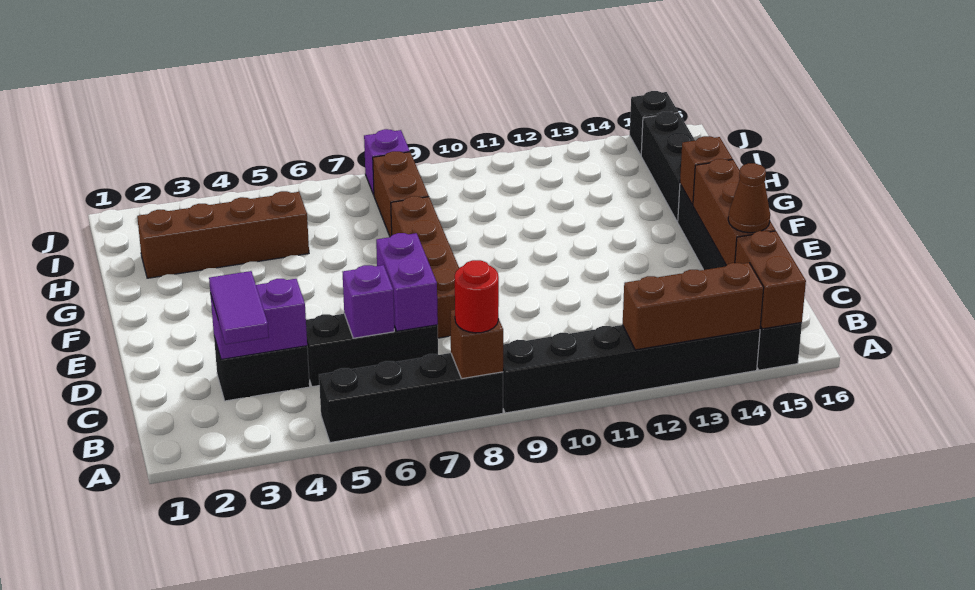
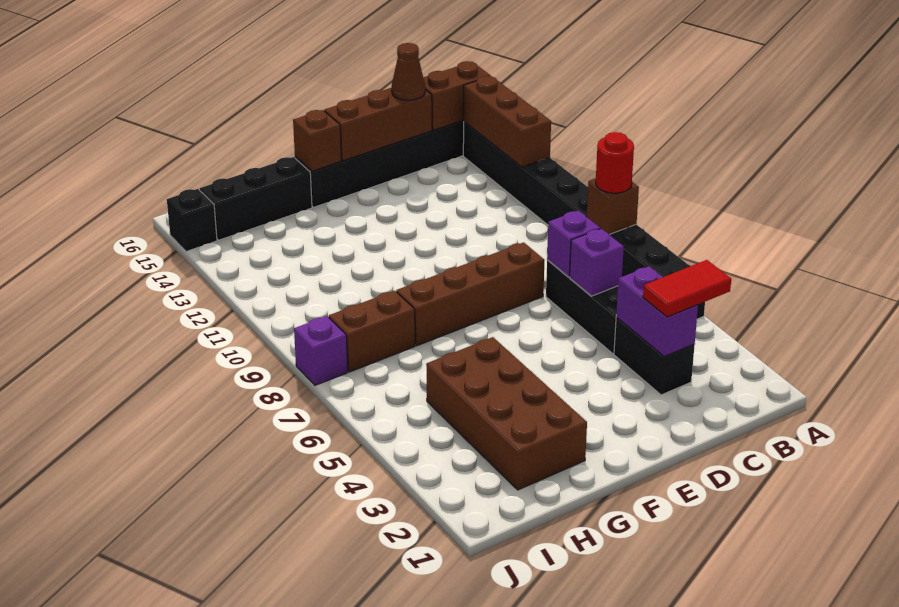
purple 1x2 tile [209,271,269,344] -> red 1x2 tile [643,260,731,317]
purple 1x2 brick [376,233,438,331] -> purple 1x1 brick [547,211,600,277]
brown 1x4 brick [137,191,309,278] -> brown 2x4 brick [426,337,587,490]

